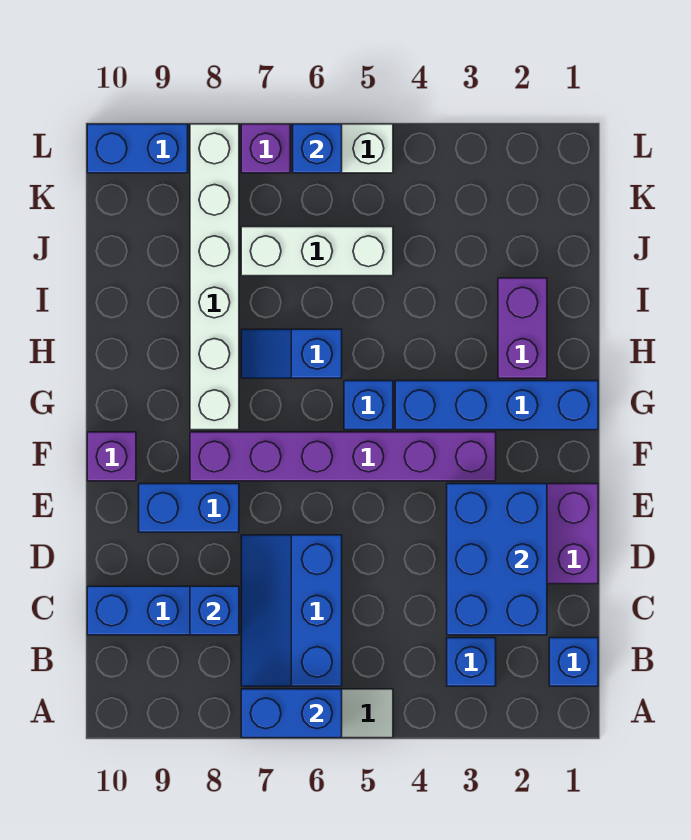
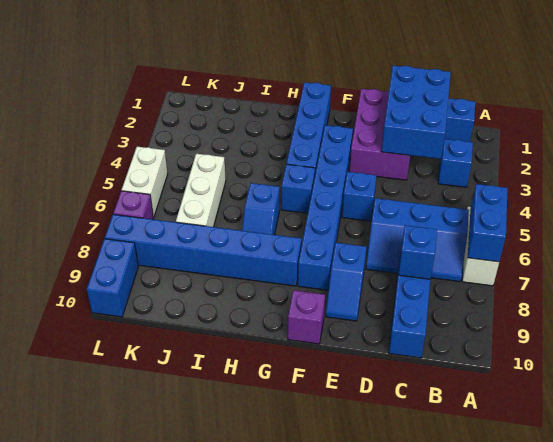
blue 2x3 brick [447,484,547,635] -> blue 2x3 brick turned to [381,66,451,159]
blue 1x2 brick [139,484,239,532] -> blue 1x2 slope [326,243,366,321]
purple 1x6 brick [190,432,496,481] -> blue 1x6 brick [298,125,353,290]
white 1x6 brick [190,124,239,430] -> blue 1x6 brick [105,214,301,286]
purple 1x2 brick [498,278,547,378] -> none
blue 1x1 brick [293,124,342,173] -> blue 1x1 brick moved to [342,172,377,221]

